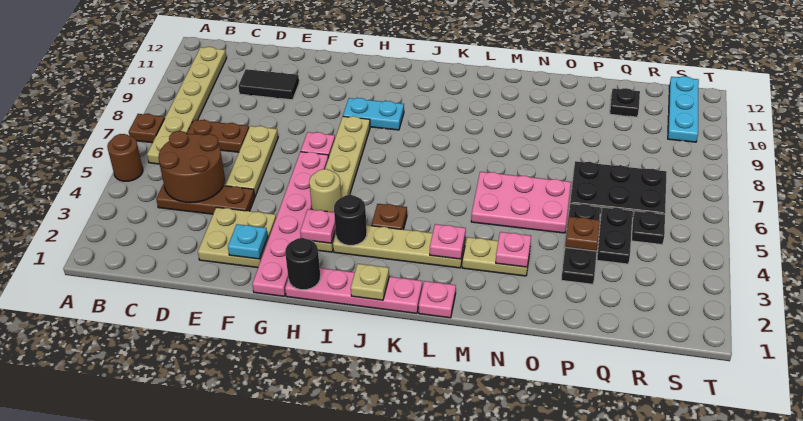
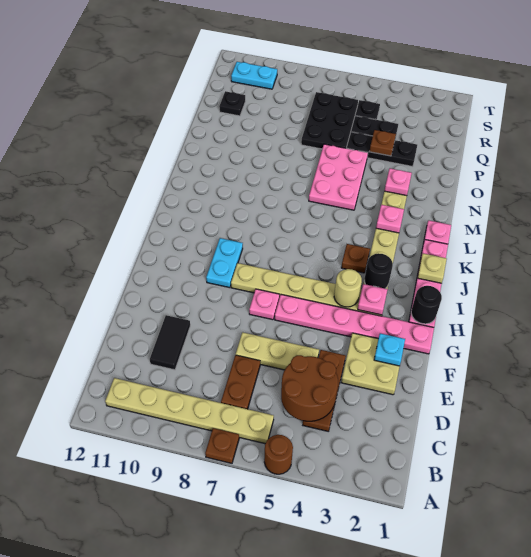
cyan 1x3 plate [668,76,699,142] -> cyan 1x2 plate [231,62,277,89]

